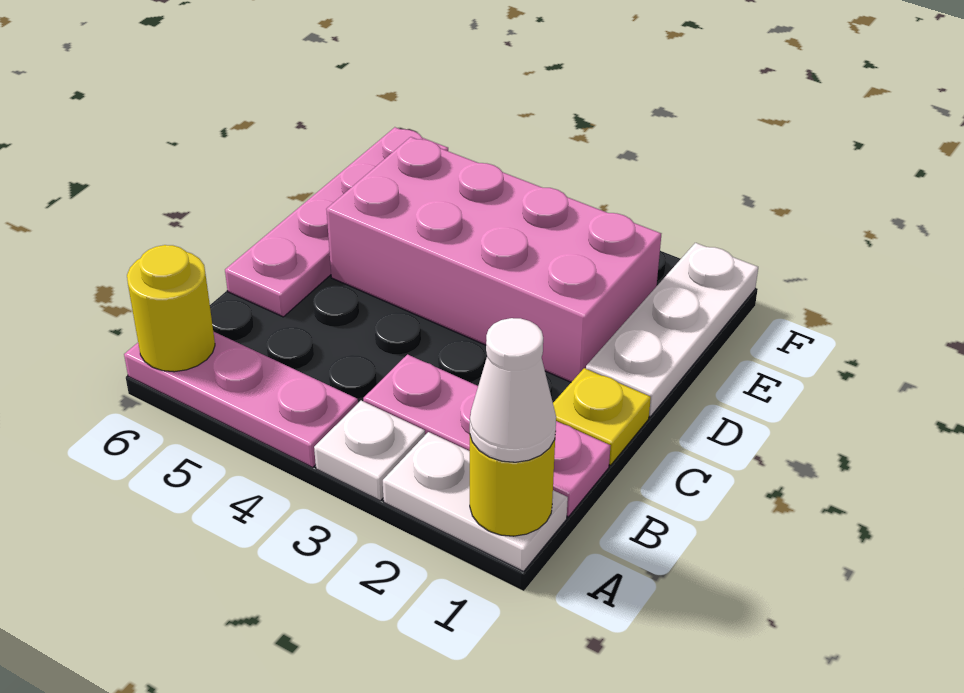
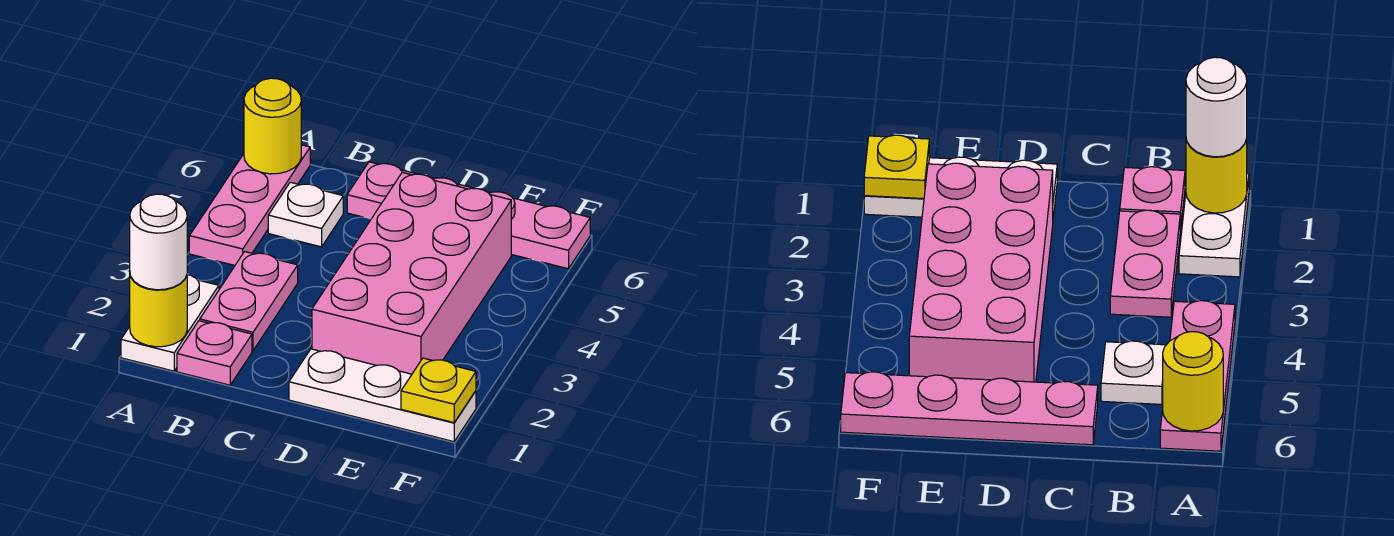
white 1x1 cone [470,318,556,462] -> white 1x1 round brick [130,194,187,290]
white 1x1 plate [314,401,425,501] -> white 1x1 plate moved to [268,182,343,247]
yellow 1x1 plate [553,368,651,465] -> yellow 1x1 plate moved to [401,358,476,423]

